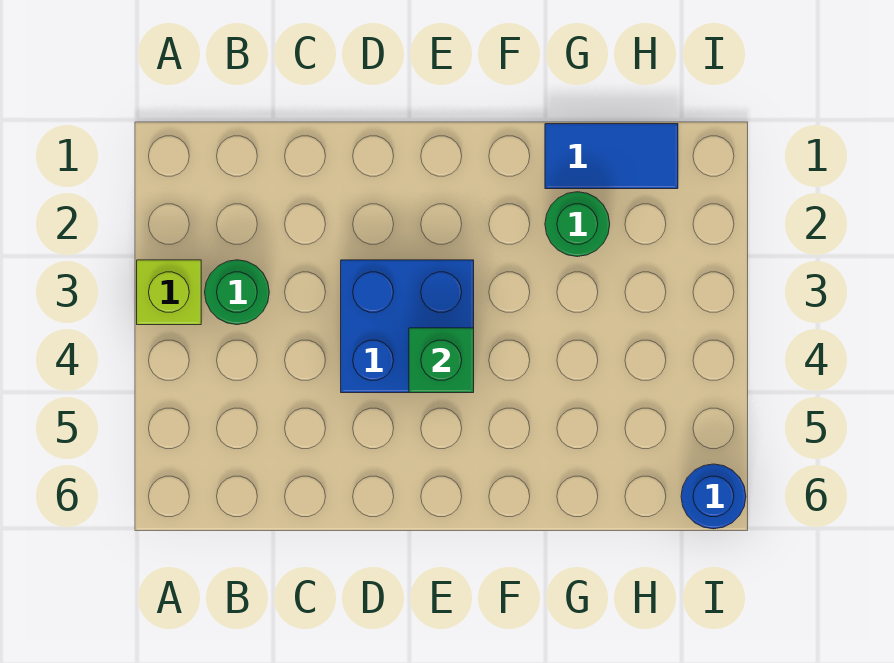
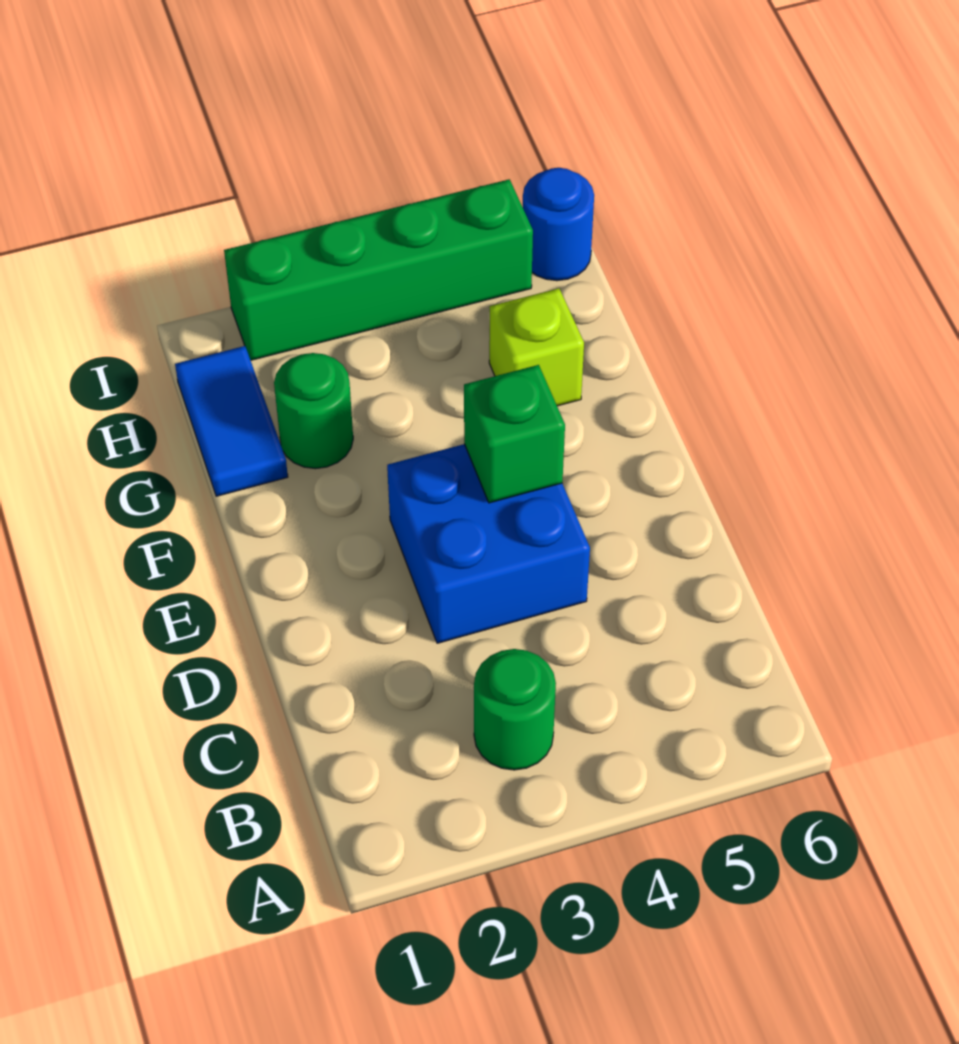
lime 1x1 brick [137,260,201,325] -> lime 1x1 brick moved to [489,288,584,406]
none -> green 1x4 brick [224,179,533,360]

